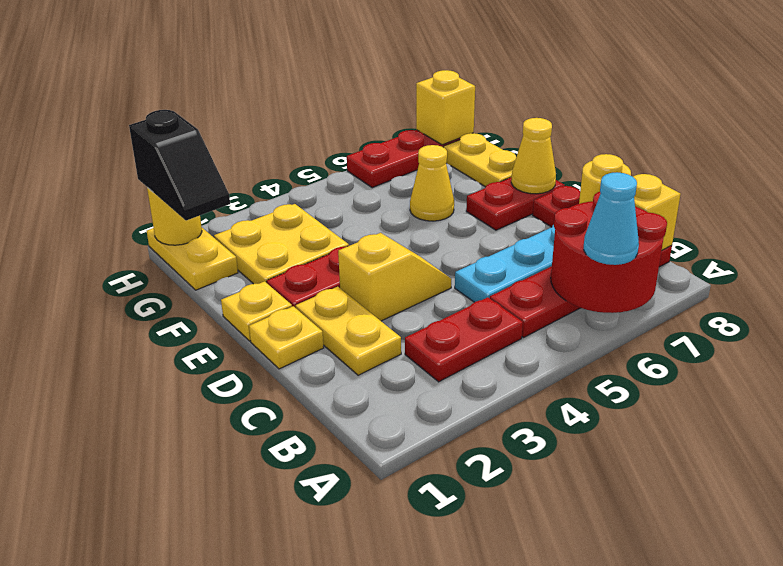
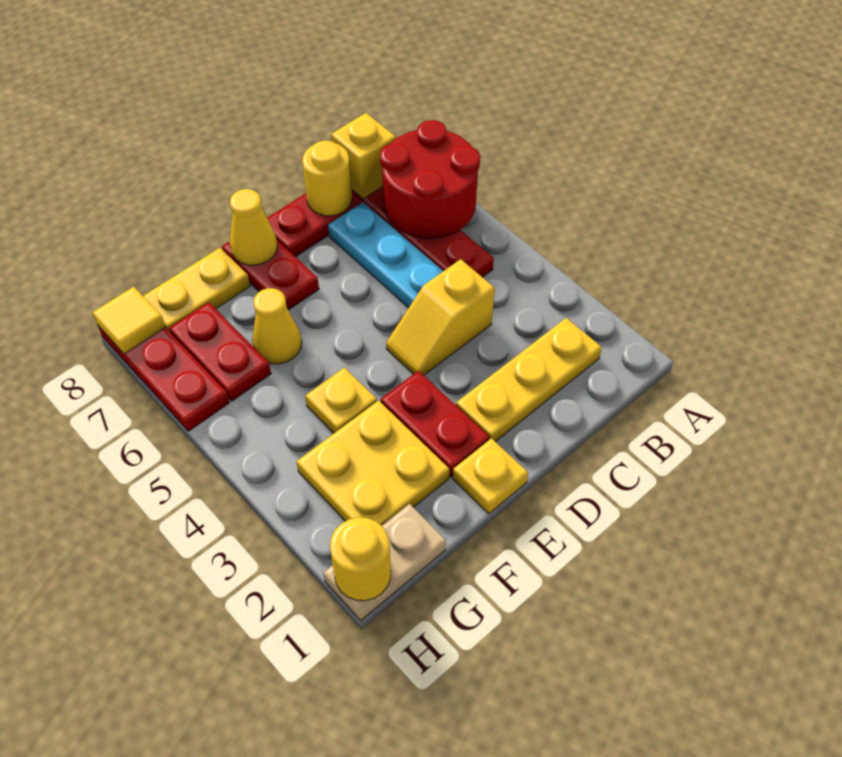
cyan 1x1 cone [584,172,639,265] -> none
red 1x2 plate [405,297,523,382] -> red 1x2 plate moved to [169,302,271,401]
yellow 1x2 plate [296,287,401,375] -> yellow 1x3 plate [456,318,602,442]
yellow 1x1 plate [249,306,324,369] -> yellow 1x1 plate moved to [305,368,377,433]
yellow 1x2 slope [338,233,451,321] -> yellow 1x2 slope turned to [386,259,495,375]
yellow 1x2 plate [147,228,238,290] -> tan 1x2 plate [323,504,446,621]
black 1x2 slope [129,110,230,221] -> none
yellow 1x1 brick [416,70,475,145] -> yellow 1x1 tile [92,287,165,354]

